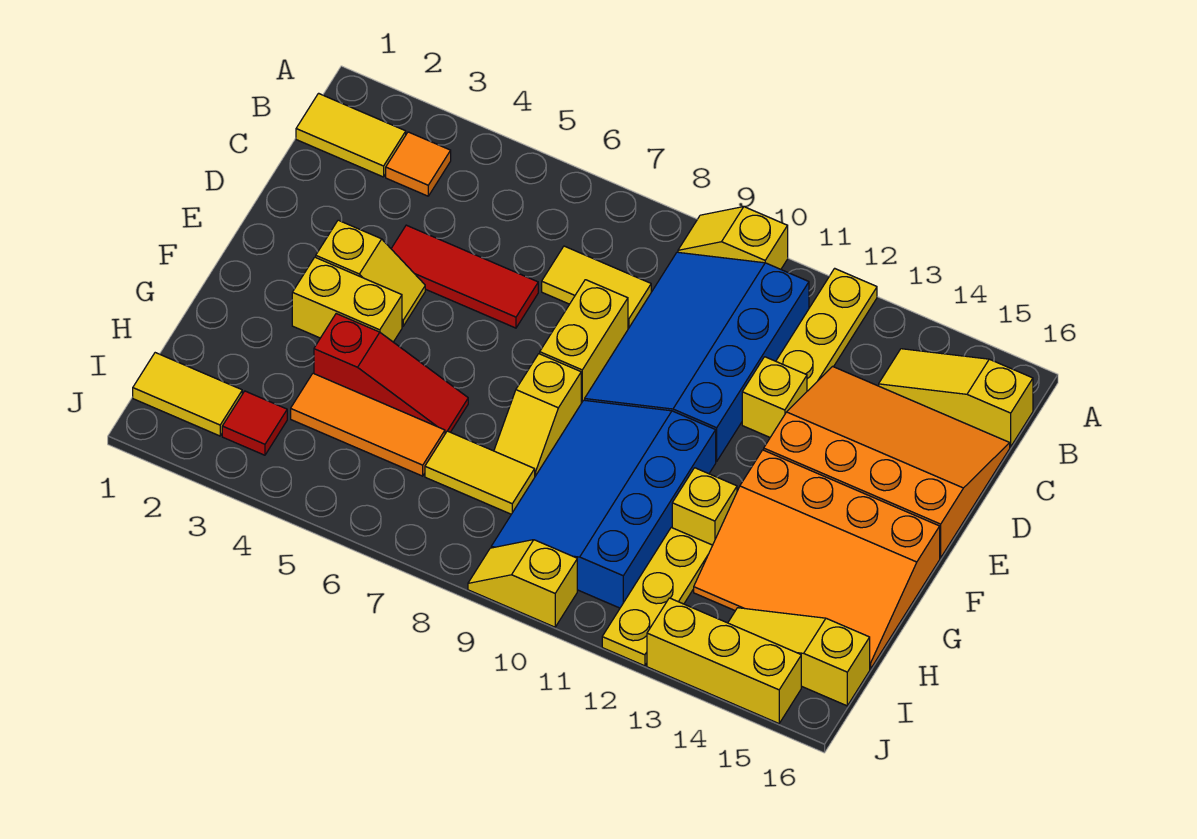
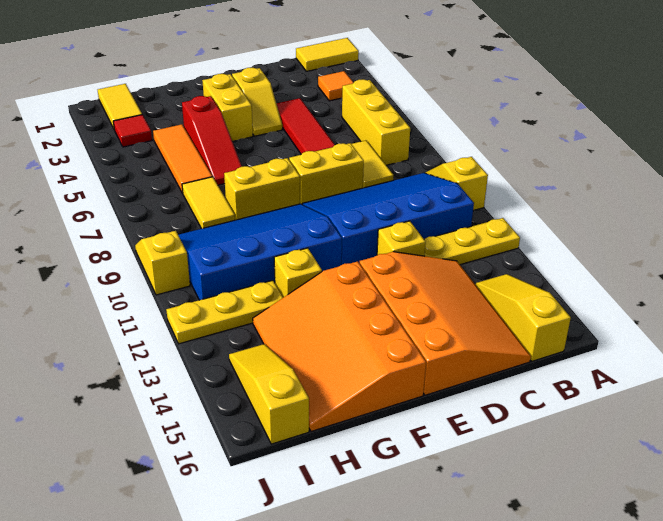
yellow 1x2 tile [296,93,406,177] -> yellow 1x2 tile turned to [296,38,359,71]
yellow 1x2 slope [494,354,581,476] -> yellow 1x2 brick [224,158,300,220]
yellow 1x3 brick [647,598,801,723] -> yellow 1x3 brick moved to [342,79,410,165]

